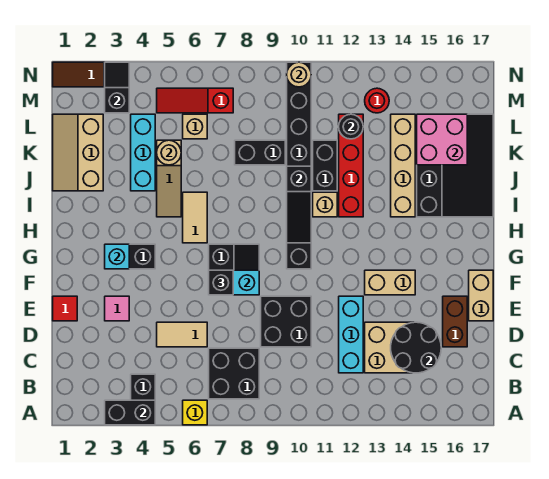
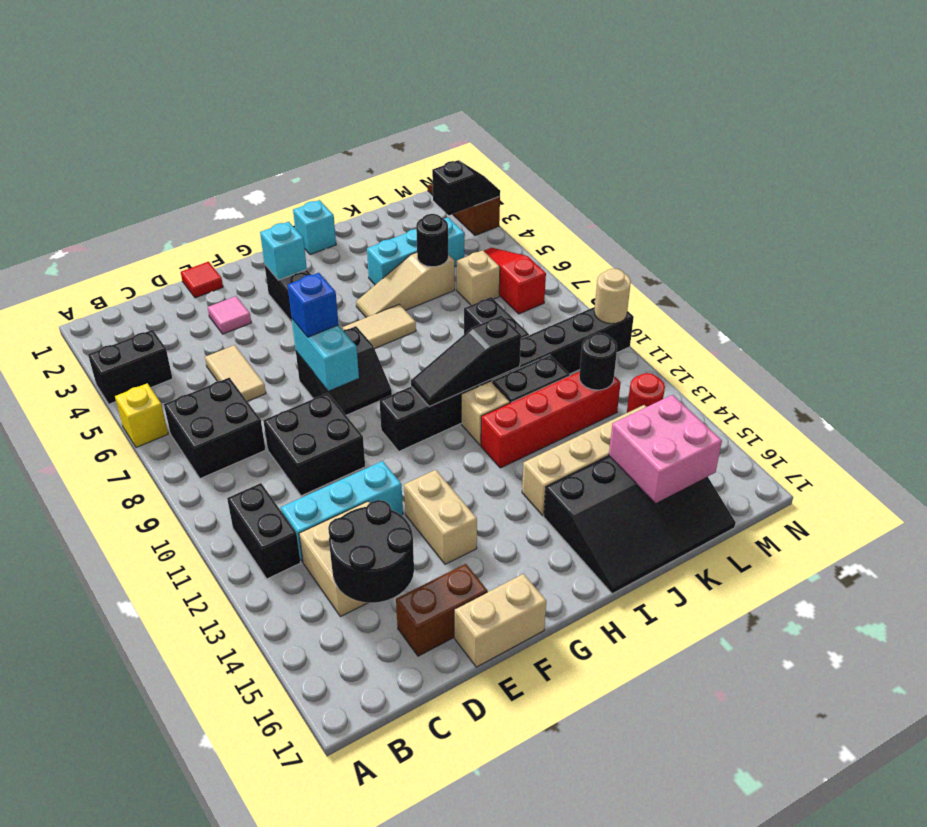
black 1x2 brick [105,400,155,425] -> black 1x2 brick moved to [227,483,301,579]
black 1x1 brick [209,270,233,295] -> blue 1x1 brick [288,273,339,337]
none -> cyan 1x1 brick [293,200,336,255]
tan 2x3 slope [53,114,103,191] -> none
tan 1x1 round brick [157,140,181,165] -> black 1x1 round brick [416,214,448,267]

